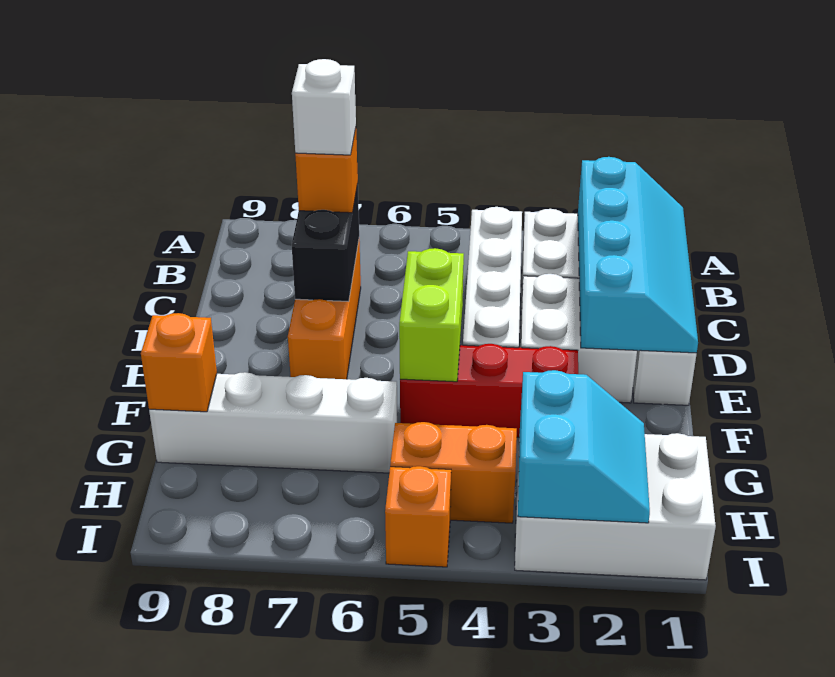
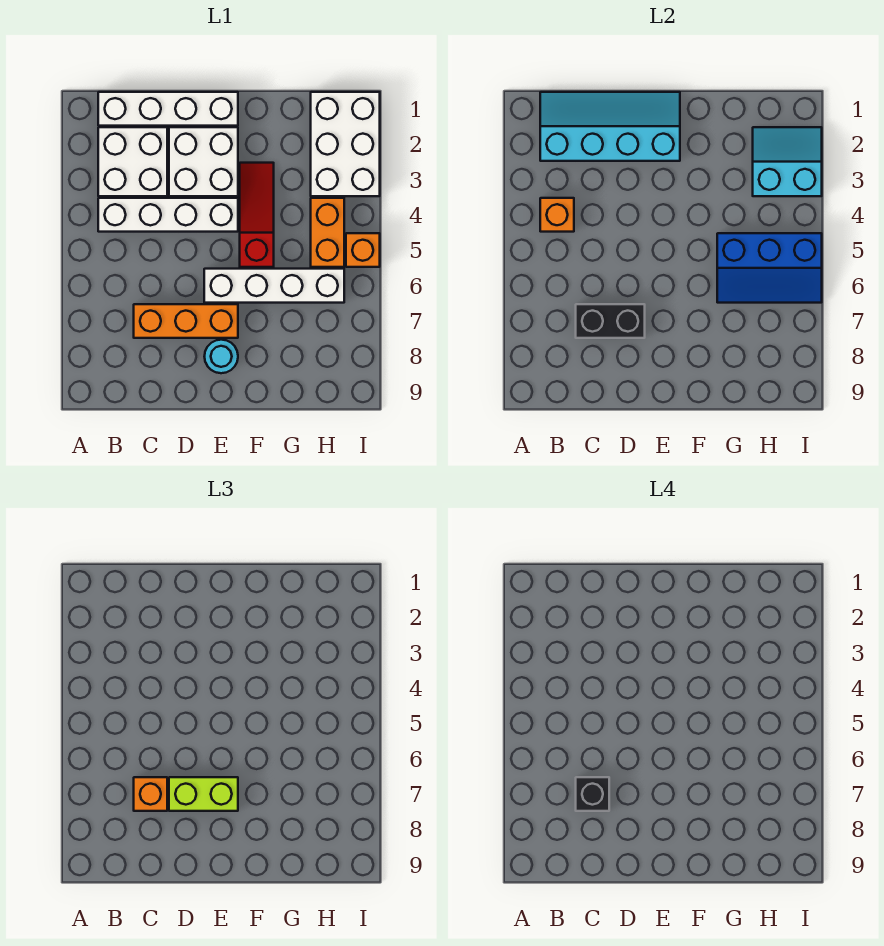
white 1x1 brick [292,59,356,155] -> black 1x1 brick [576,777,609,811]
lime 1x2 brick [399,248,464,382] -> lime 1x2 brick moved to [169,777,238,811]
none -> cyan 1x1 round brick [204,340,238,373]
red 1x3 brick [400,344,578,437] -> red 1x3 slope [240,163,274,267]
none -> blue 2x3 slope [717,233,822,303]
white 1x4 brick [149,372,397,473] -> white 1x4 brick turned to [204,269,344,303]
orange 1x1 brick [141,313,217,412] -> orange 1x1 brick moved to [540,198,574,232]

